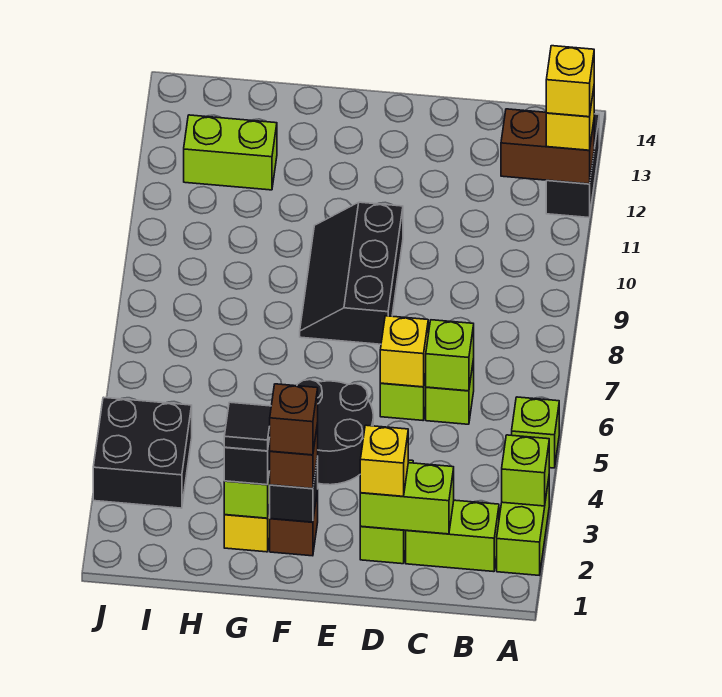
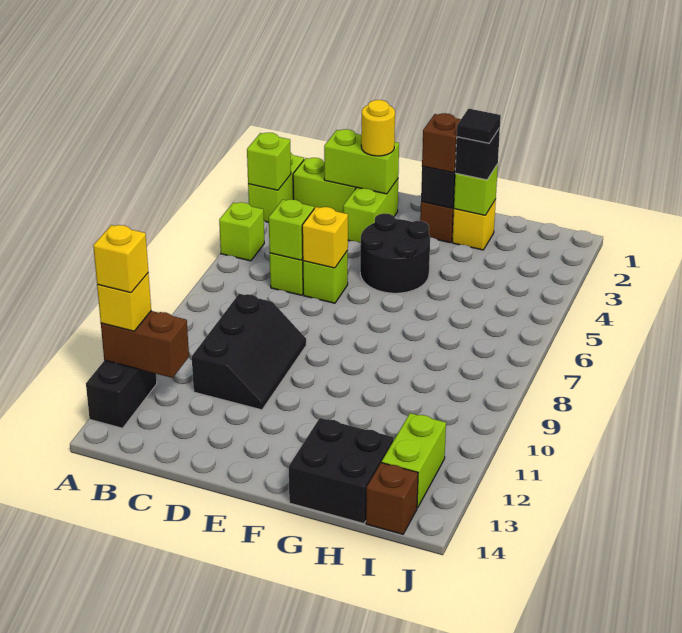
yellow 1x1 brick [360,425,408,496] -> yellow 1x1 round brick [361,100,395,156]
black 2x3 slope [300,202,403,344] -> black 2x3 slope moved to [192,294,306,410]
brown 1x1 brick [270,384,318,455] -> brown 1x1 brick moved to [366,463,418,534]
lime 1x2 brick [184,115,277,190] -> lime 1x2 brick turned to [382,413,446,508]
black 2x2 brick [93,397,192,508] -> black 2x2 brick moved to [289,418,394,524]

